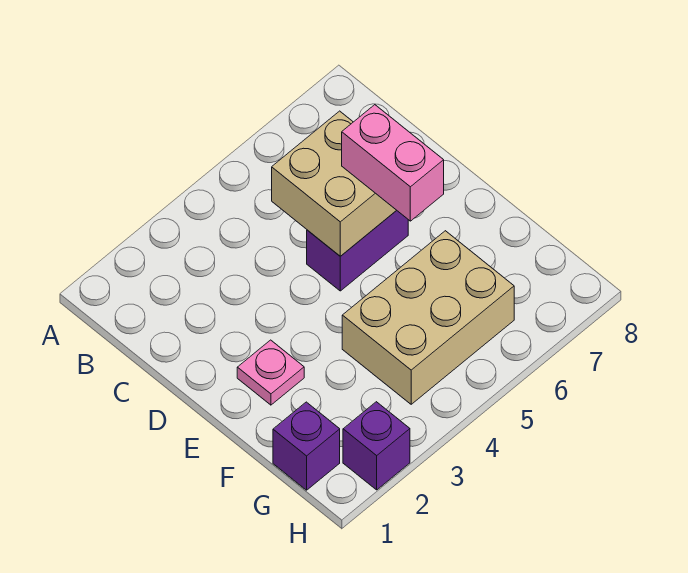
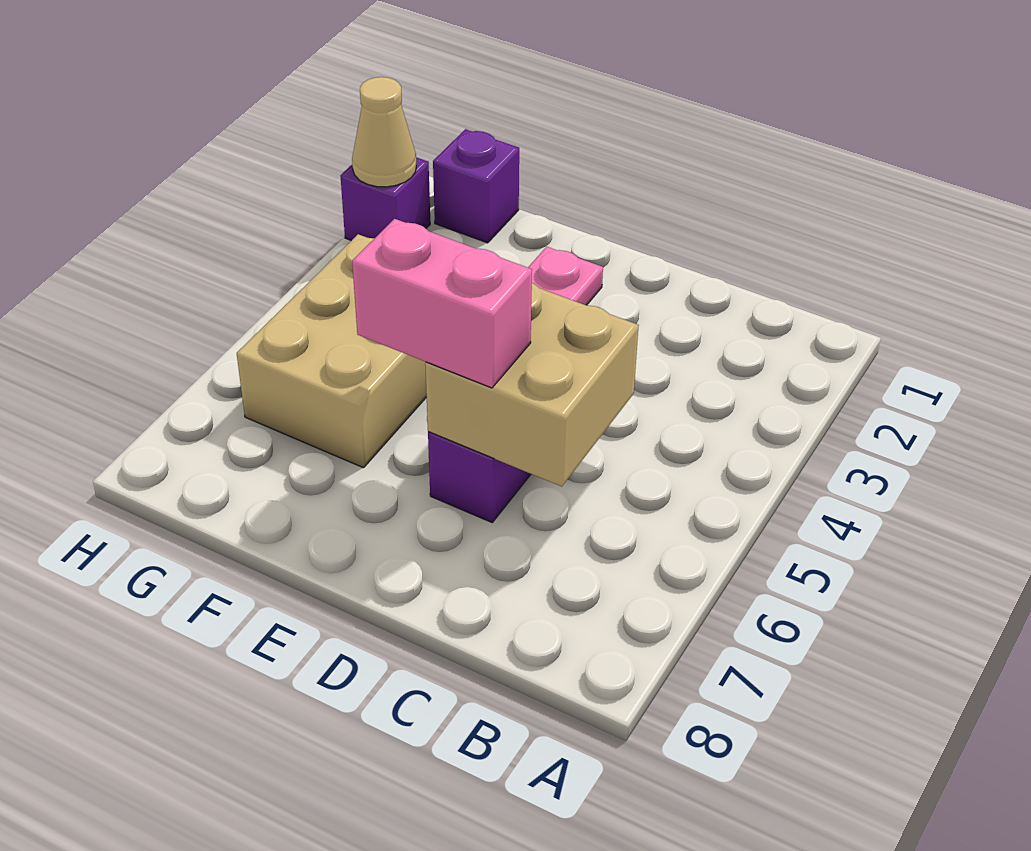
none -> tan 1x1 cone [352,77,416,187]

